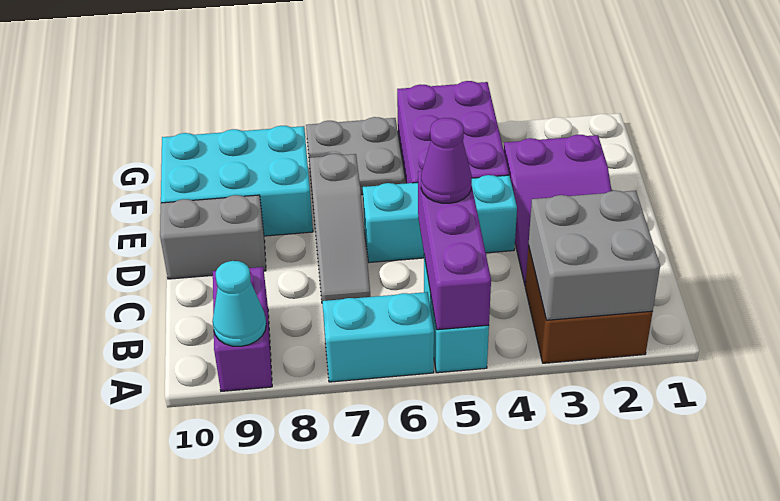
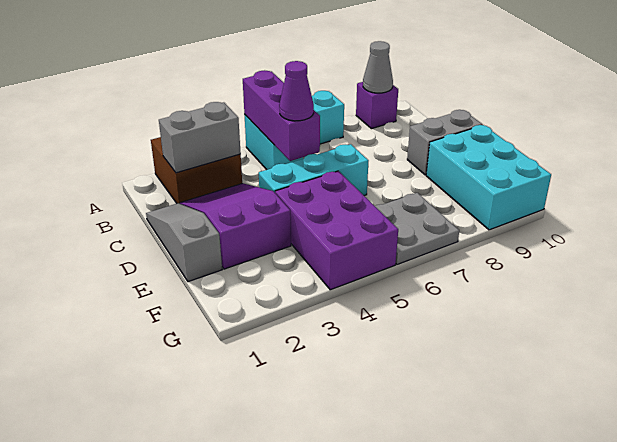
grey 2x2 brick [528,191,660,320] -> grey 1x2 brick [159,102,241,173]
purple 1x2 brick [213,267,272,391] -> purple 1x1 brick [356,82,398,129]
cyan 1x1 cone [213,261,266,346] -> grey 1x1 cone [363,41,393,93]
grey 1x3 slope [310,154,370,301] -> grey 1x3 slope moved to [146,203,222,282]
cyan 2x3 brick [161,126,313,236] -> cyan 2x3 brick turned to [426,125,551,230]

